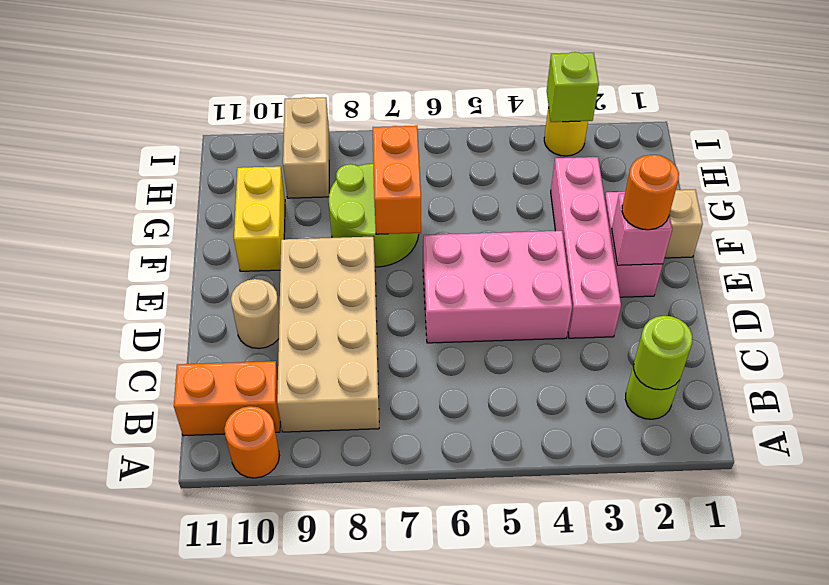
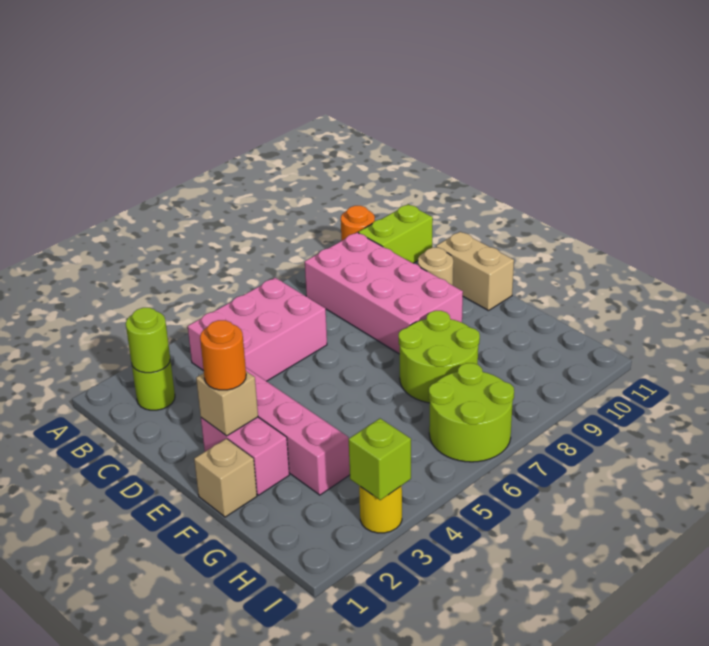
tan 2x4 brick [277,237,379,432] -> pink 2x4 brick [305,233,463,354]
orange 1x2 brick [174,361,280,436] -> lime 1x2 brick [358,204,433,263]
pink 2x3 brick [423,231,572,343] -> pink 2x3 brick moved to [188,278,327,381]
pink 1x1 brick [612,194,672,265] -> tan 1x1 brick [196,371,258,436]
orange 1x2 brick [373,126,421,234] -> none
yellow 1x2 brick [234,166,285,271] -> none
none -> lime 2x2 round brick [429,363,514,462]
tan 1x2 brick [283,97,329,198] -> tan 1x2 brick moved to [436,232,514,311]

